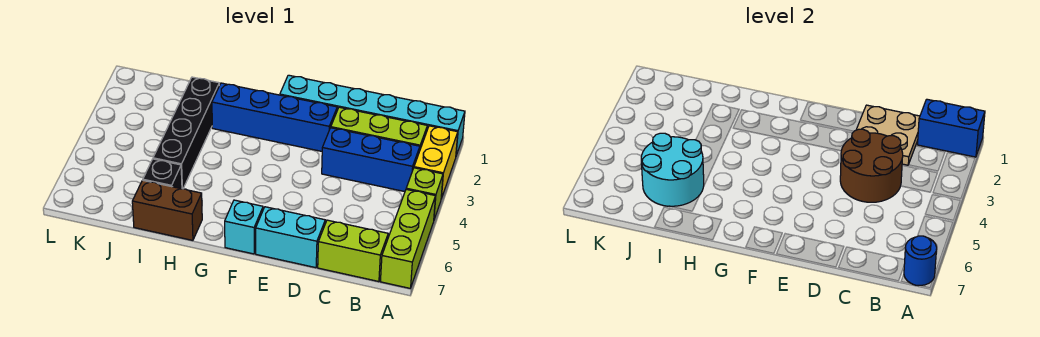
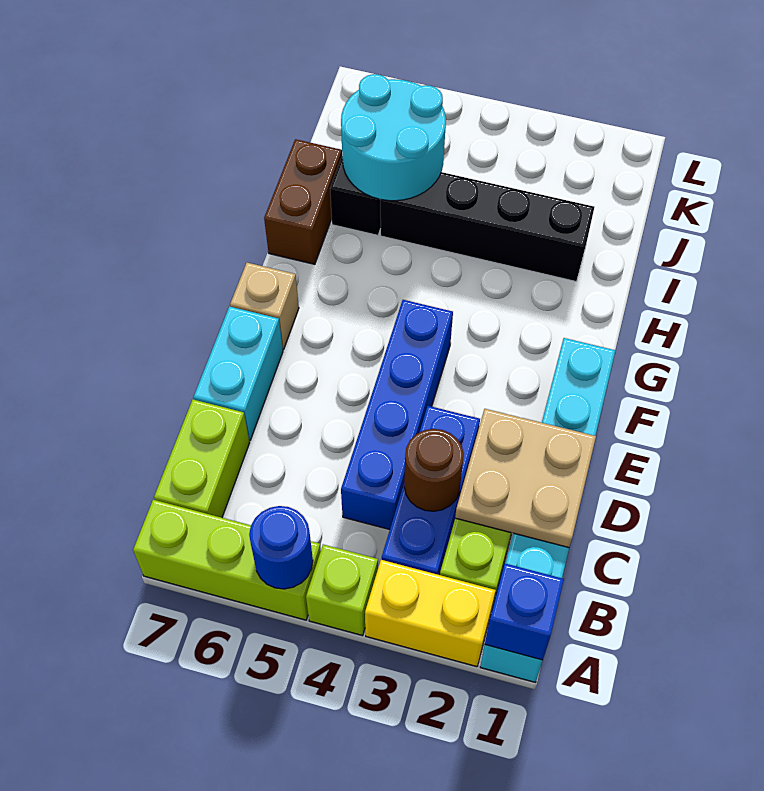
blue 1x2 brick [917,99,985,157] -> blue 1x1 brick [485,563,564,660]
blue 1x1 round brick [904,236,937,286] -> blue 1x1 round brick moved to [249,506,313,589]
brown 2x2 round brick [840,129,903,202] -> brown 1x1 round brick [404,429,464,511]
blue 1x4 brick [212,83,337,151] -> blue 1x4 brick moved to [341,300,453,530]
cyan 1x1 brick [225,200,263,254] -> tan 1x1 brick [230,263,299,349]

